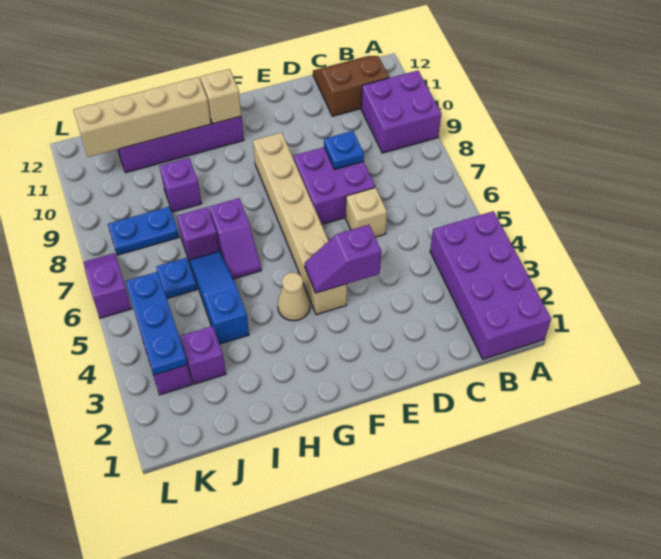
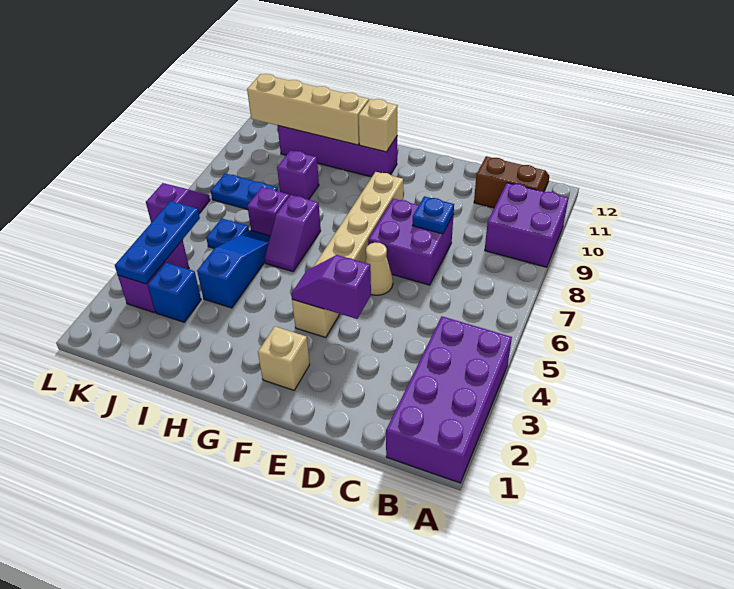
tan 1x1 brick [346,188,387,237] -> tan 1x1 brick moved to [258,326,310,390]
tan 1x1 cone [278,273,310,321] -> tan 1x1 cone moved to [365,242,393,295]
purple 1x1 brick [180,326,226,384] -> blue 1x1 brick [148,263,201,322]

